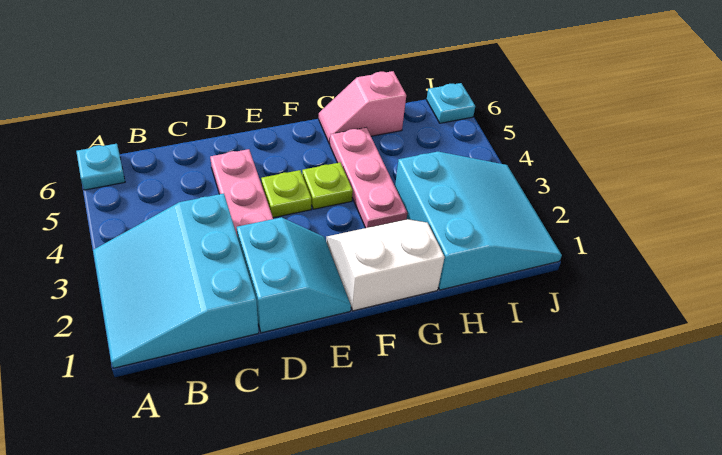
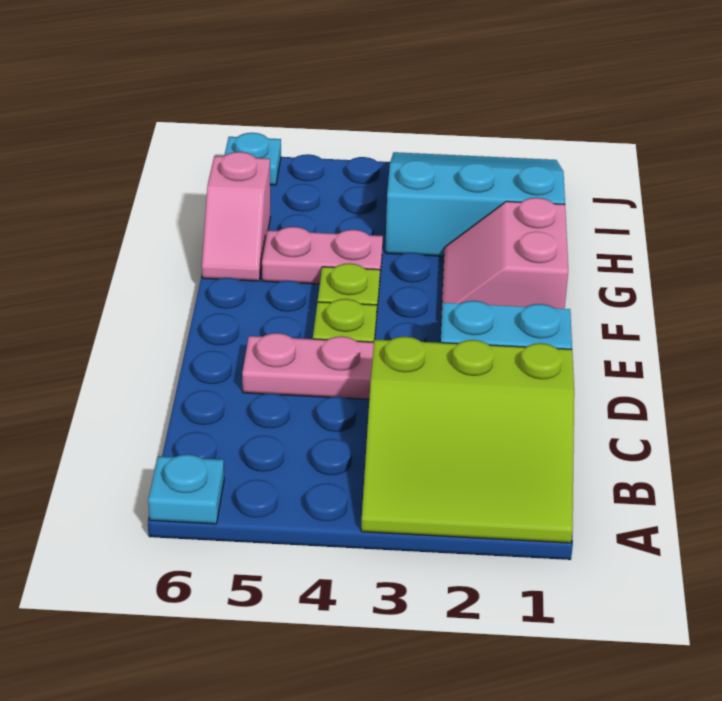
cyan 3x3 slope [93,194,259,368] -> lime 3x3 slope [361,337,574,543]
white 2x2 slope [326,219,444,311] -> pink 2x2 slope [441,198,568,318]
pink 1x3 plate [330,128,407,228] -> pink 1x2 plate [262,227,383,286]

